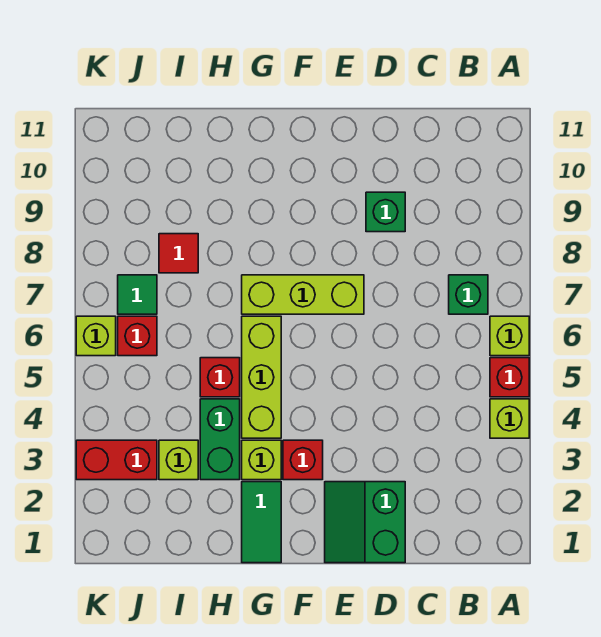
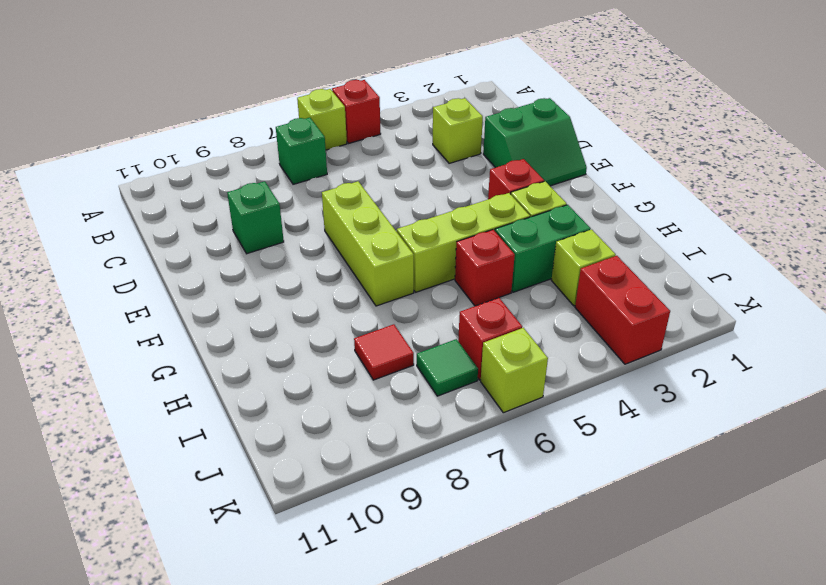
lime 1x1 brick [490,399,529,438] -> lime 1x1 brick moved to [433,98,483,163]
green 1x2 tile [242,482,281,563] -> none

